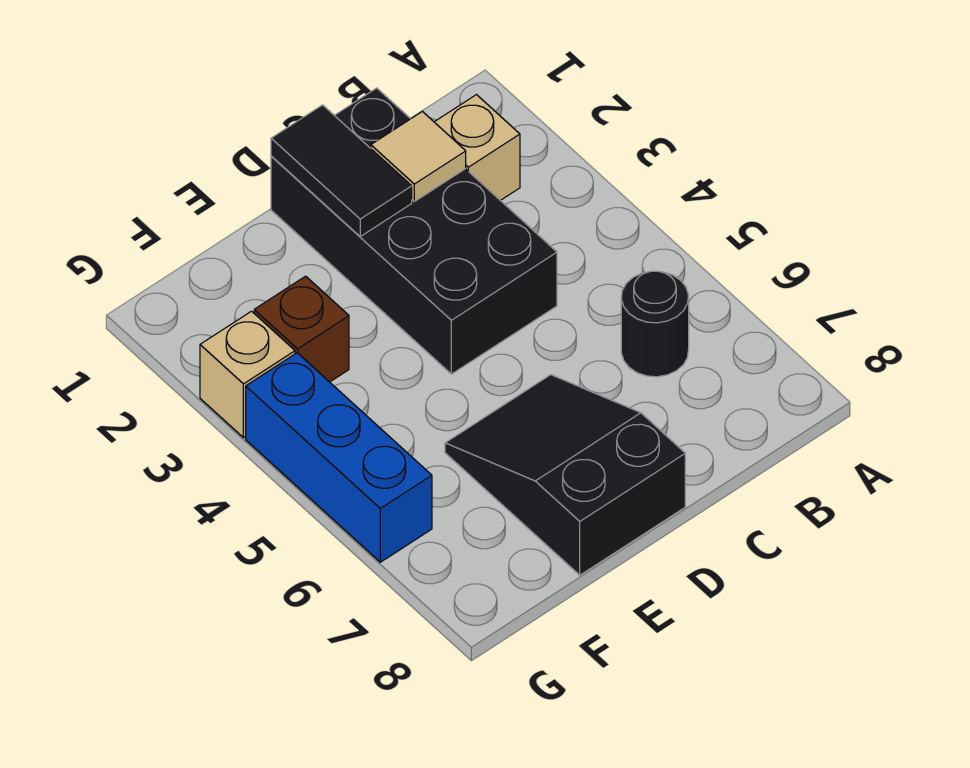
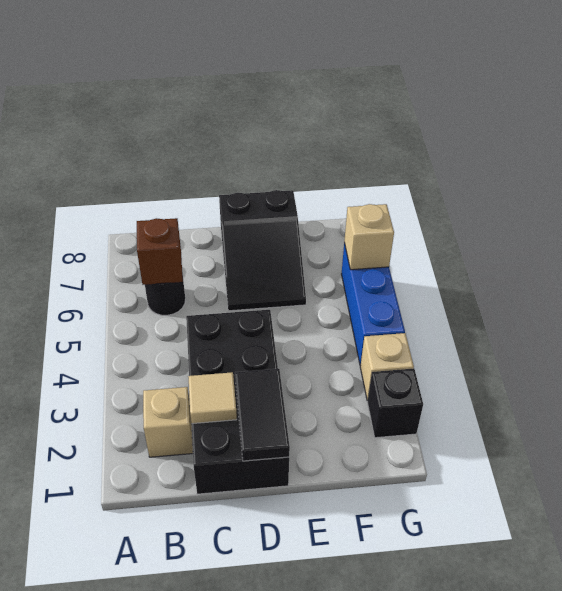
brown 1x1 brick [254,276,349,382] -> brown 1x1 brick moved to [137,218,183,285]
none -> black 1x1 brick [367,368,423,438]
none -> tan 1x1 brick [344,204,394,270]

